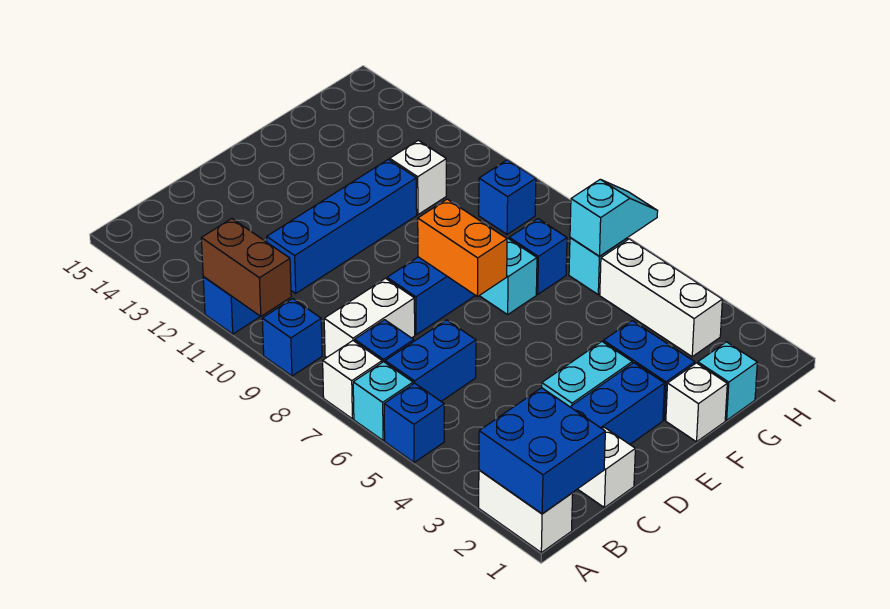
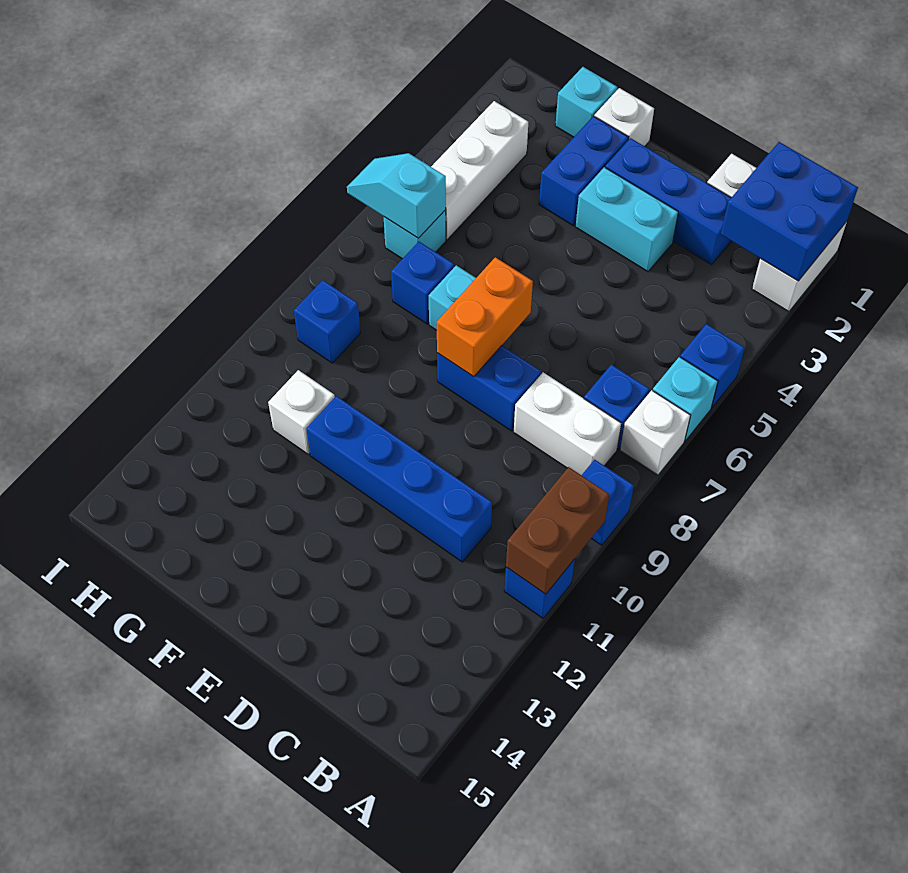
blue 1x2 brick [385,320,476,401] -> none

